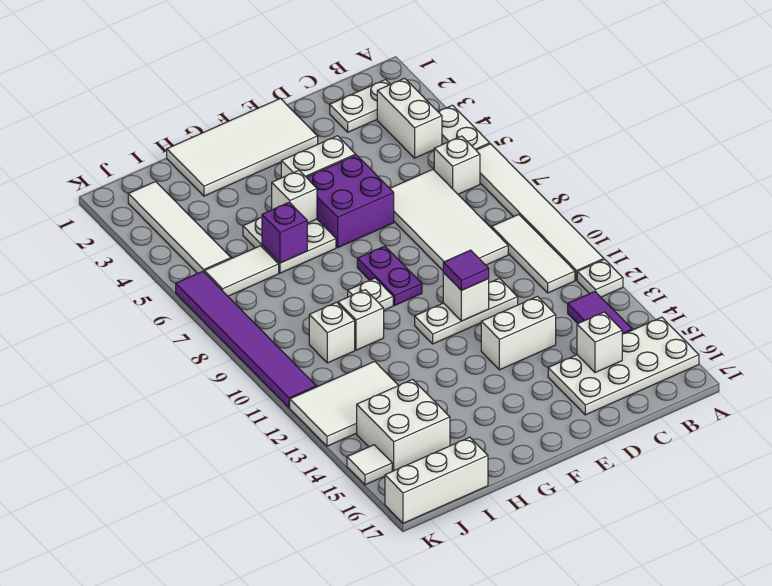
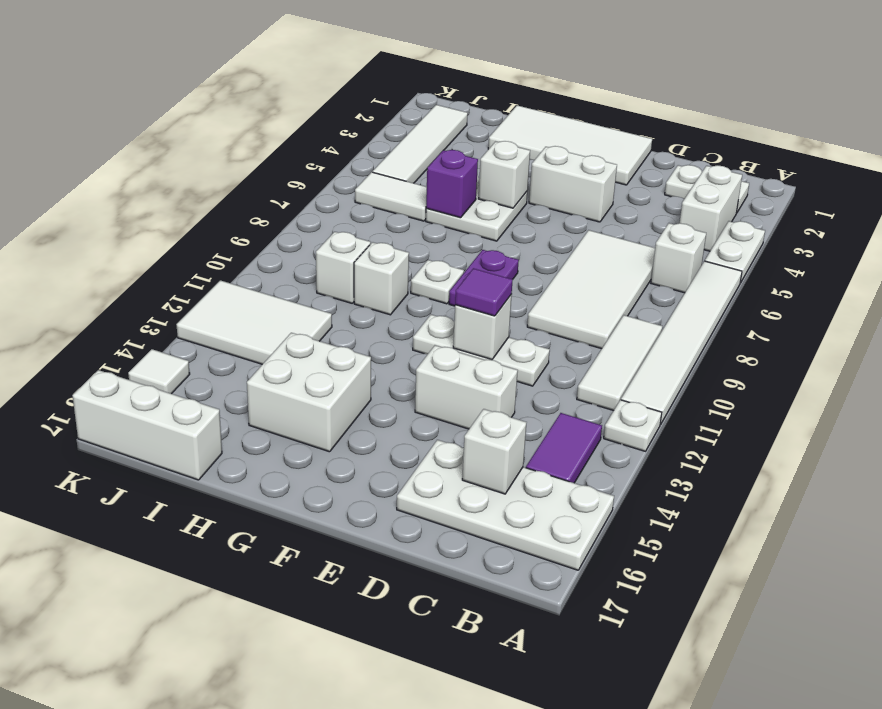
purple 2x2 brick [306,155,394,247] -> none
white 2x2 brick [357,379,450,471] -> white 2x2 brick moved to [247,333,371,452]
purple 1x6 tile [176,271,316,408] -> none

